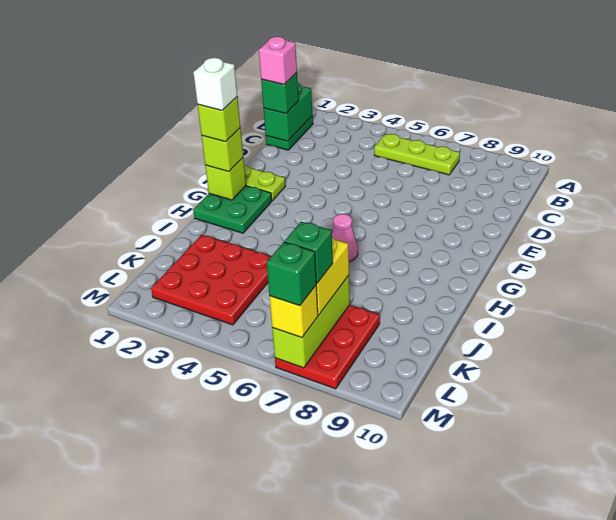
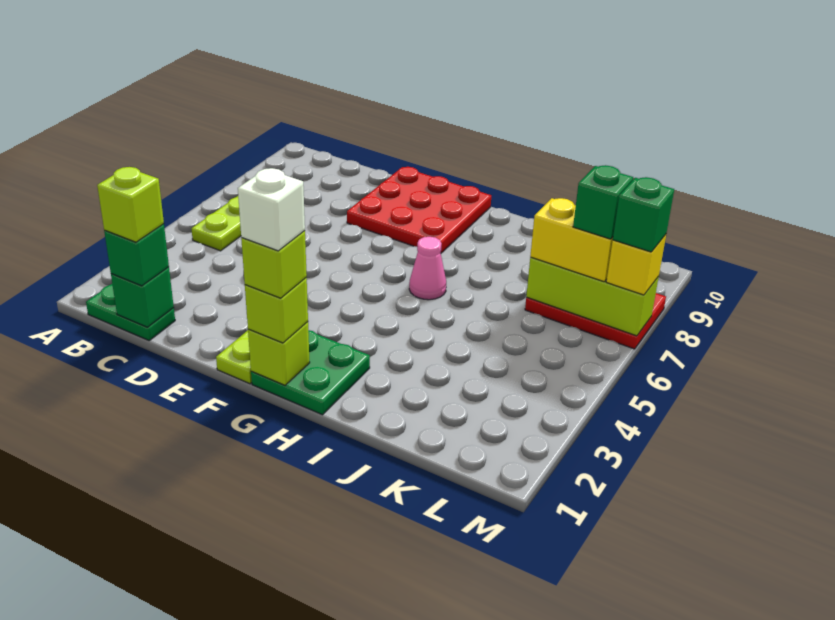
green 1x2 brick [263,83,312,141] -> green 1x1 brick [111,267,174,327]
pink 1x1 brick [259,37,297,85] -> lime 1x1 brick [97,167,164,242]
red 3x3 plate [151,235,271,325] -> red 3x3 plate moved to [347,167,491,253]

